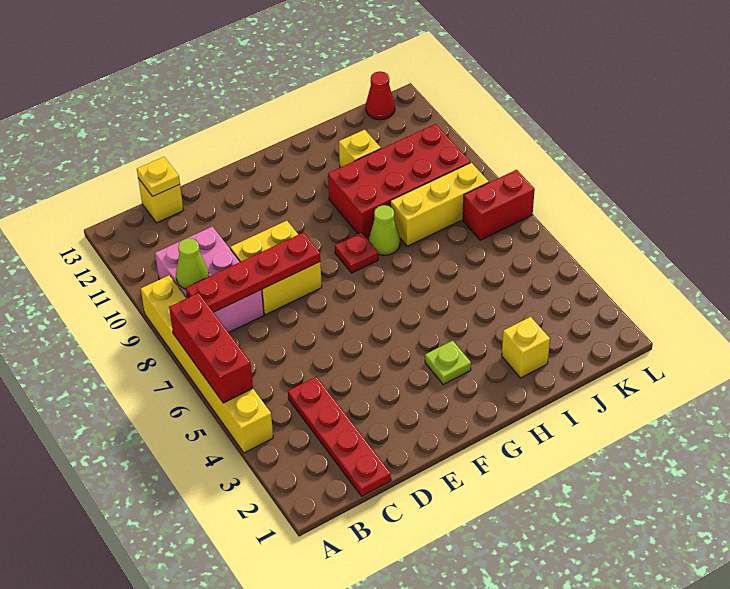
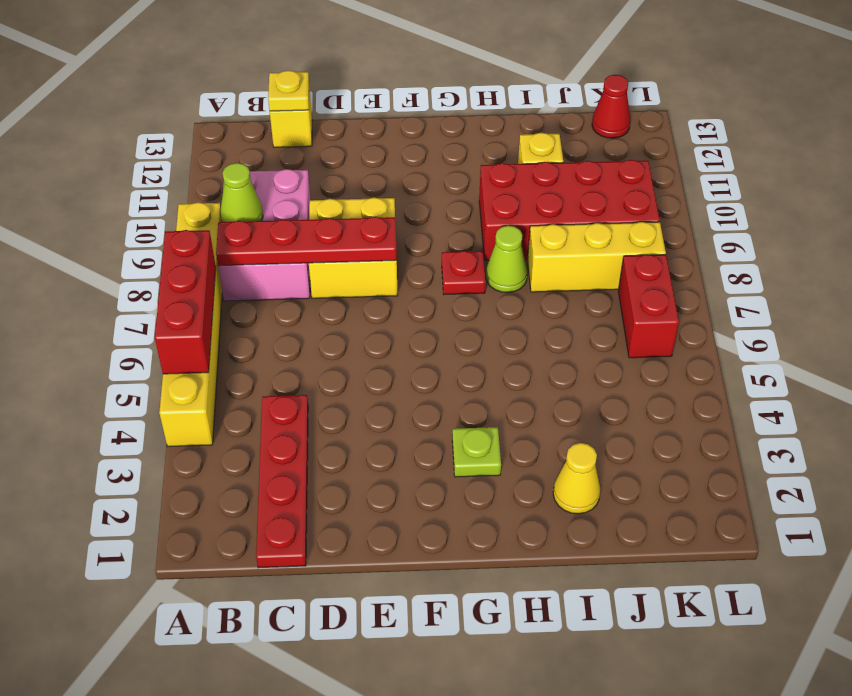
yellow 1x1 brick [502,317,550,378] -> yellow 1x1 cone [553,443,600,514]
red 1x2 brick [463,170,535,240] -> red 1x2 brick turned to [618,255,679,358]

